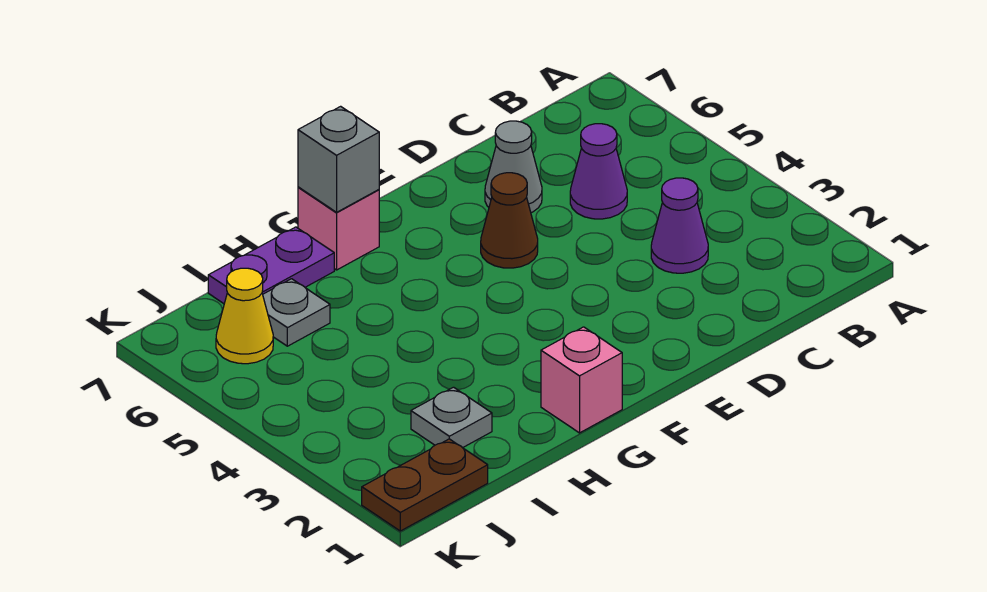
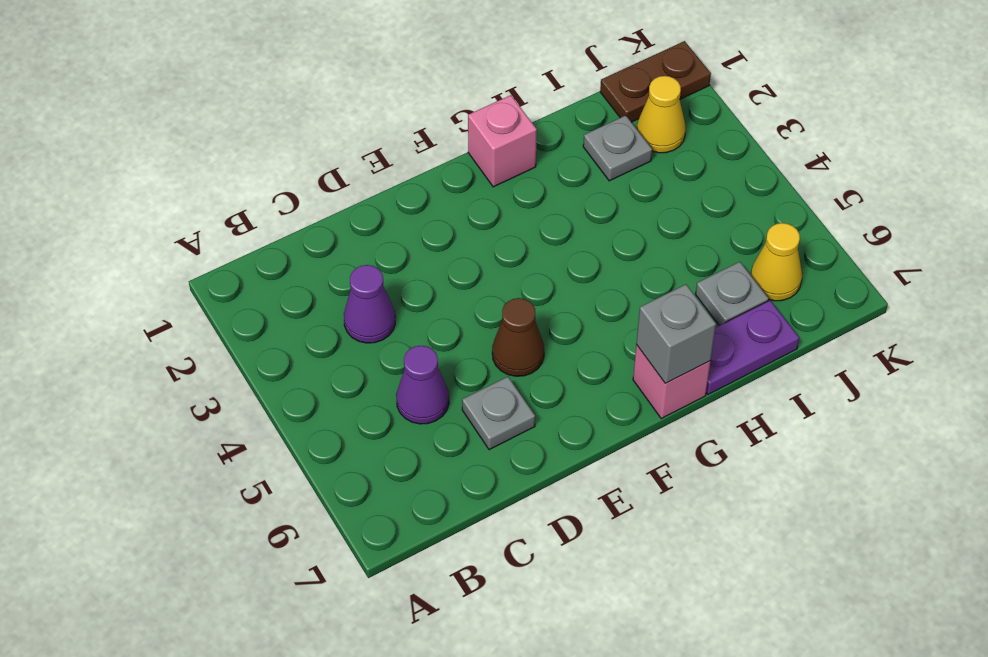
grey 1x1 cone [485,121,542,213] -> grey 1x1 plate [462,377,535,450]
none -> yellow 1x1 cone [637,76,686,153]

